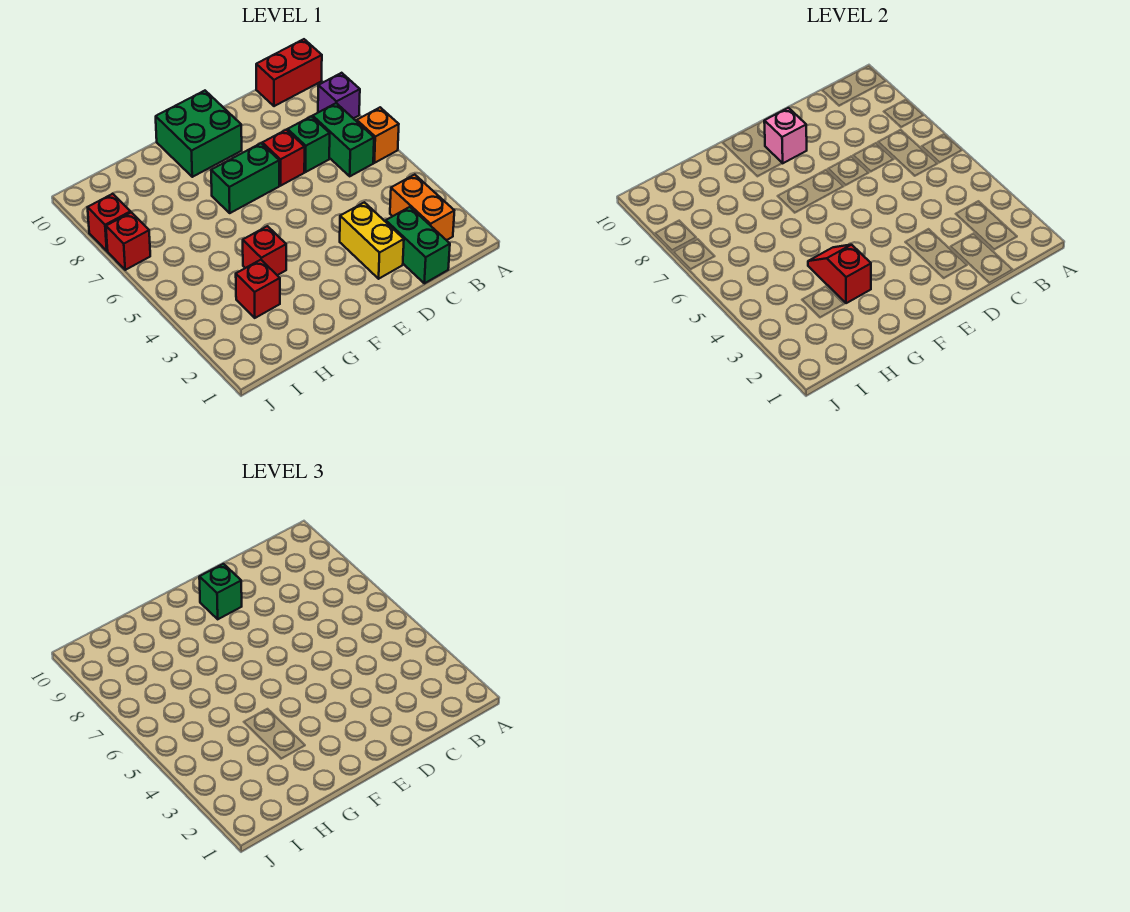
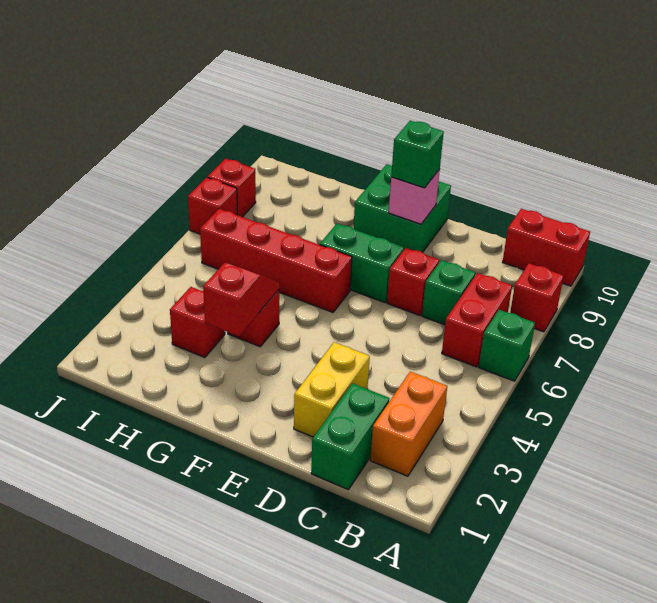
orange 1x1 brick [357,107,399,163] -> green 1x1 brick [479,310,535,381]
purple 1x1 brick [318,73,360,119] -> red 1x1 brick [510,263,564,332]
green 1x2 brick [313,103,374,176] -> red 1x2 brick [442,273,512,367]
none -> red 1x4 brick [200,209,352,312]

